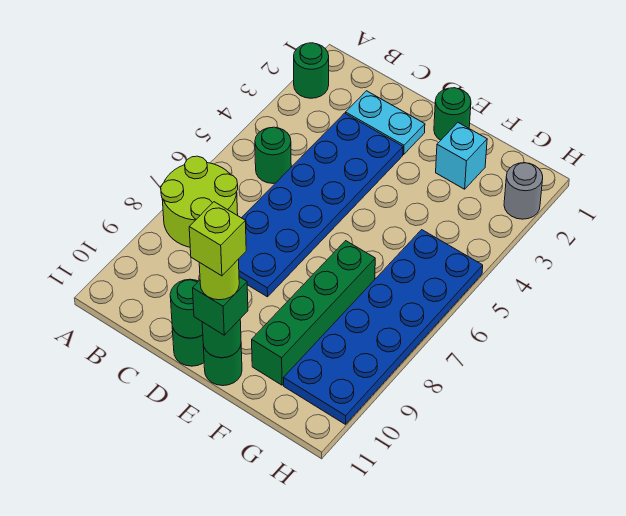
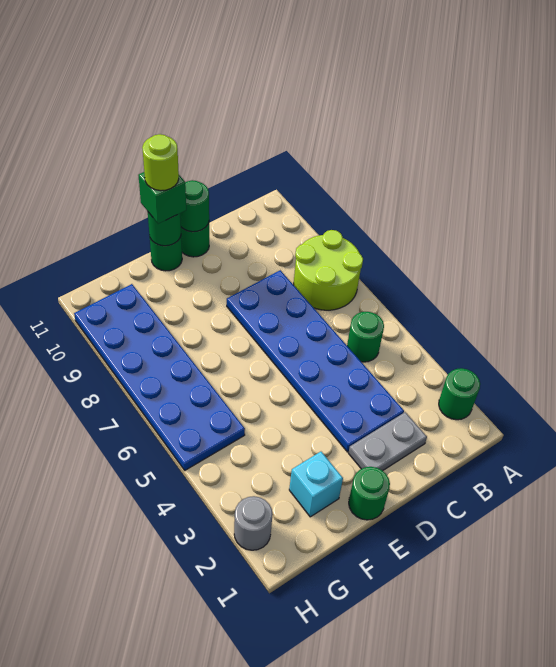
cyan 1x2 plate [346,91,425,155] -> grey 1x2 plate [348,412,427,471]
lime 1x1 brick [189,202,246,276] -> none
green 1x4 brick [252,241,375,385] -> none

